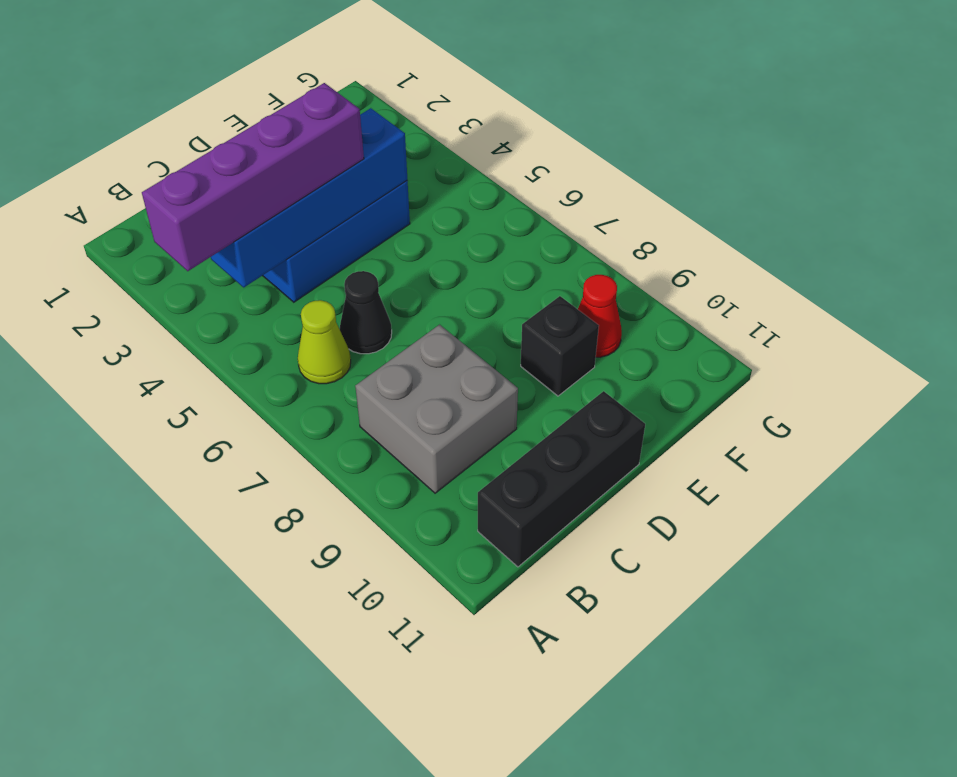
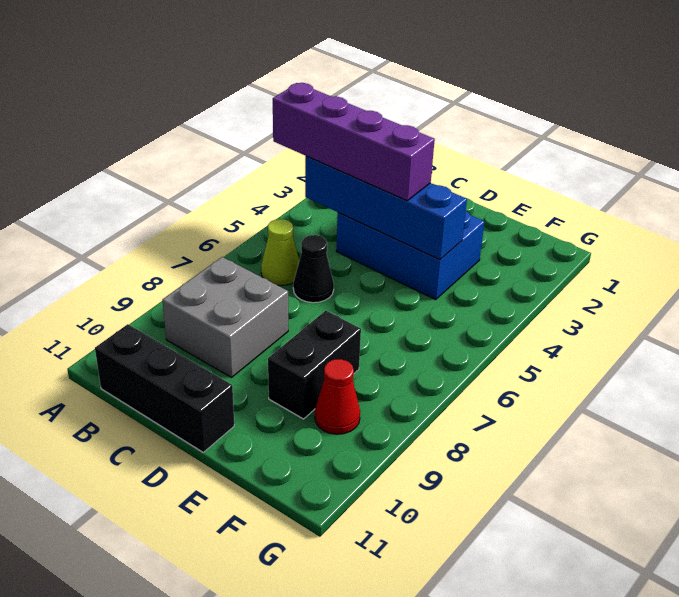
black 1x1 brick [521,296,599,396] -> black 1x2 brick [268,311,361,419]

